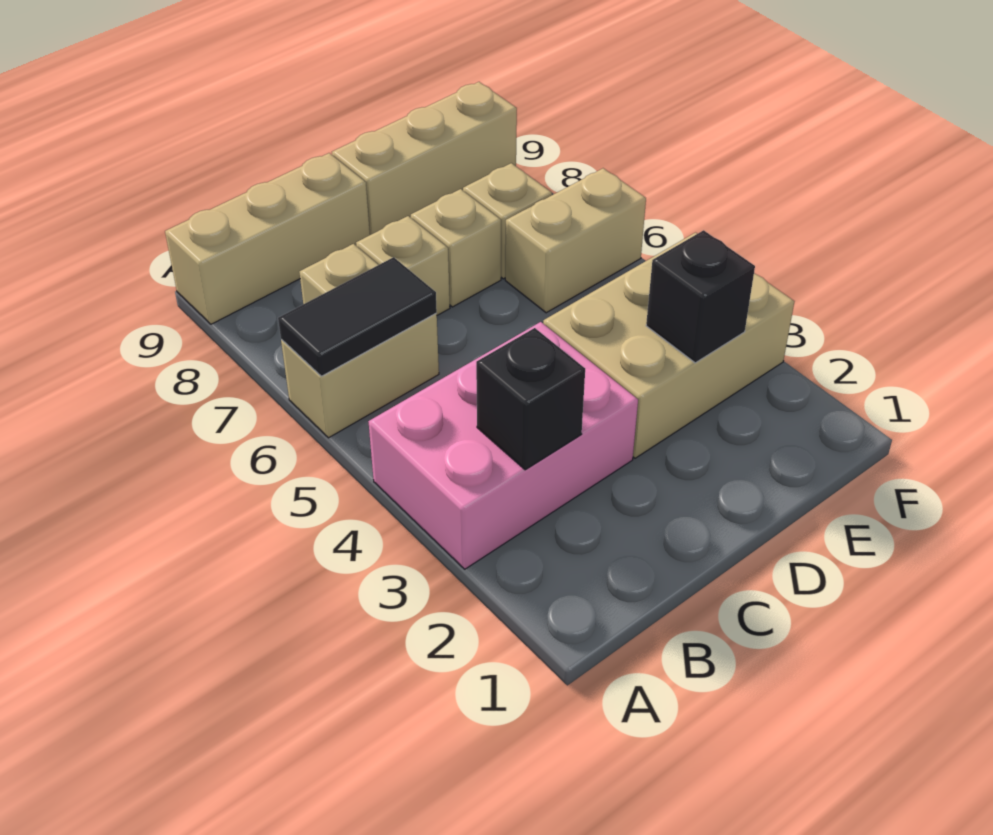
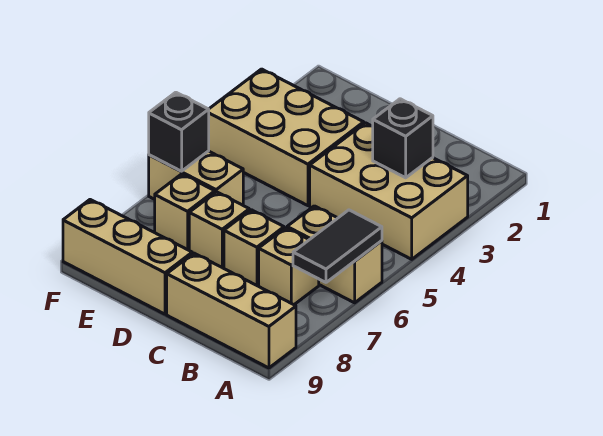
pink 2x3 brick [368,322,638,569] -> tan 2x3 brick [310,123,468,259]
black 1x2 tile [278,257,437,376] -> black 1x2 tile turned to [293,210,382,282]
black 1x1 brick [646,230,755,363] -> black 1x1 brick moved to [149,92,209,171]

